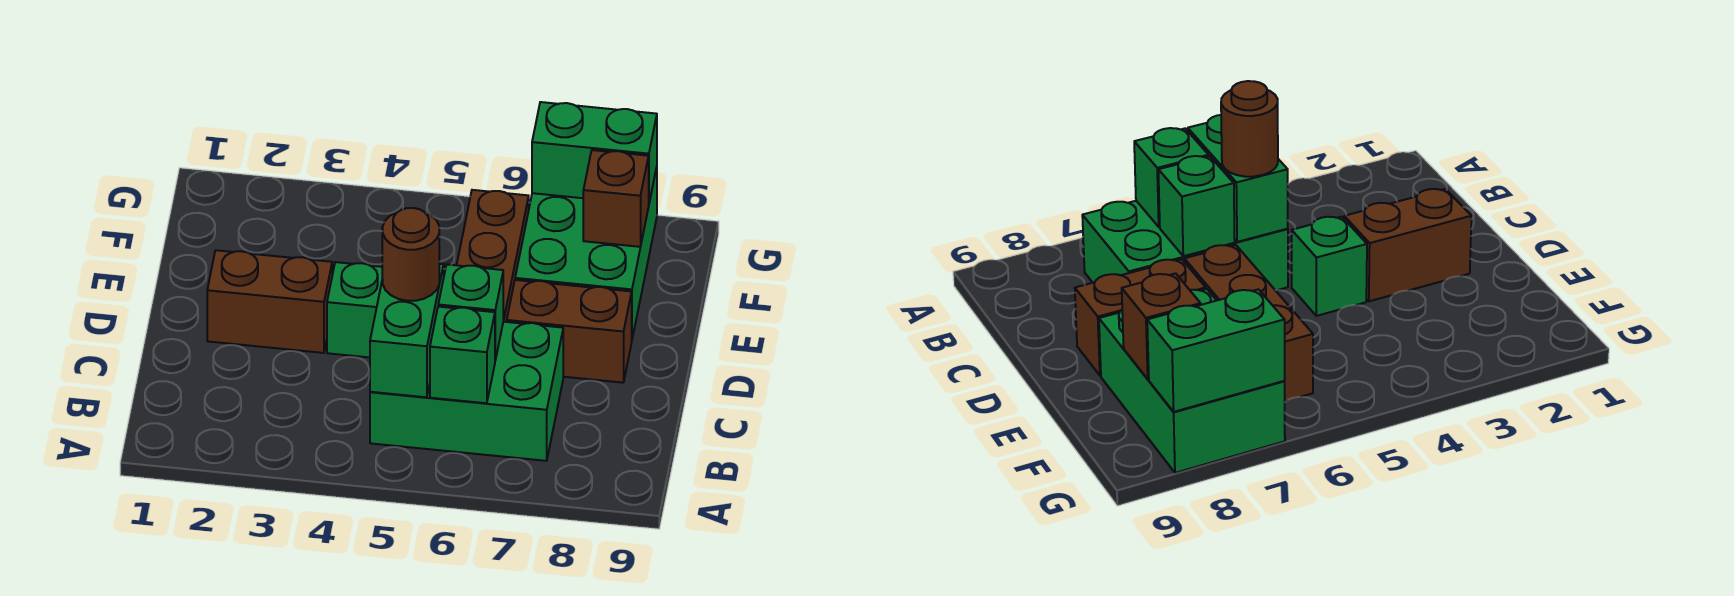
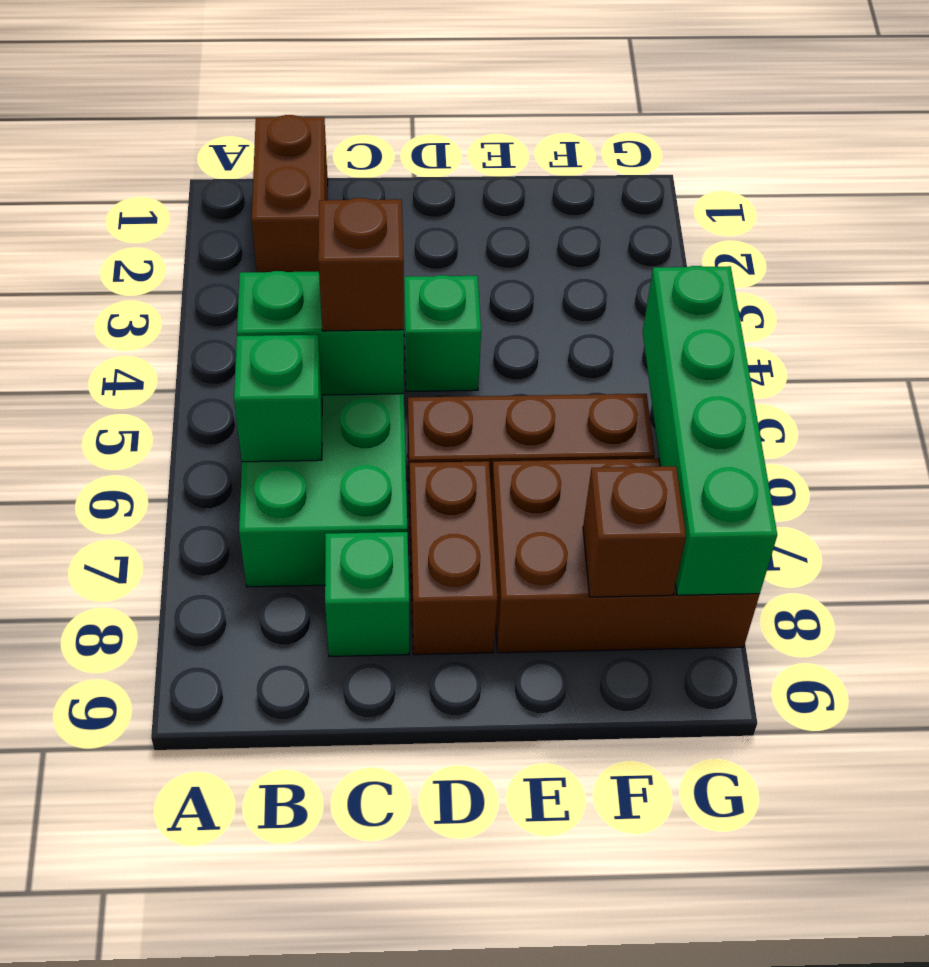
brown 1x1 round brick [382,208,439,301] -> brown 1x1 brick [318,198,404,331]
green 1x1 brick [438,265,504,360] -> green 1x1 brick moved to [325,532,409,656]
brown 1x2 brick [207,250,332,353] -> brown 1x2 brick moved to [252,115,328,272]
green 2x3 brick [515,167,657,338] -> brown 2x3 brick [491,458,760,653]
green 1x2 brick [532,102,657,202] -> green 1x4 brick [643,266,777,595]

